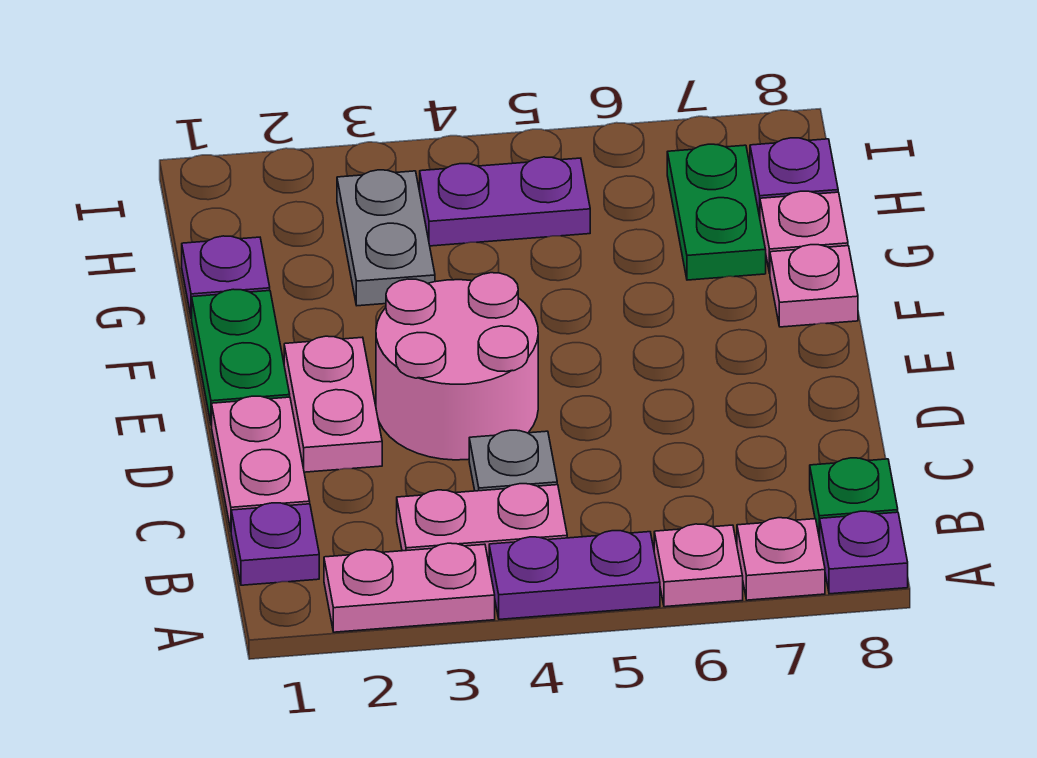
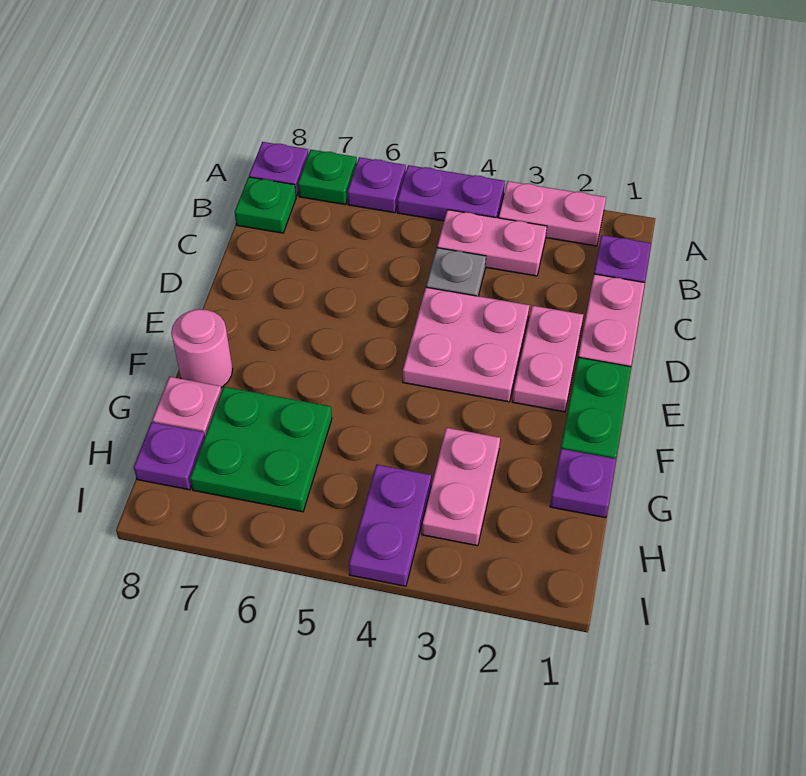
pink 1x1 plate [654,524,743,607] -> purple 1x1 plate [347,157,406,213]
pink 1x1 plate [737,518,825,600] -> green 1x1 plate [298,150,357,205]
pink 2x2 round brick [376,273,538,460] -> pink 2x2 plate [403,287,529,402]
pink 1x1 plate [770,245,858,327] -> pink 1x1 round brick [171,309,233,387]
grey 1x2 plate [337,170,435,306] -> pink 1x2 plate [422,428,500,546]
green 1x2 plate [667,144,766,280] -> green 2x2 plate [190,387,332,512]
purple 1x2 plate [420,157,590,246] -> purple 1x2 plate turned to [349,465,431,586]

